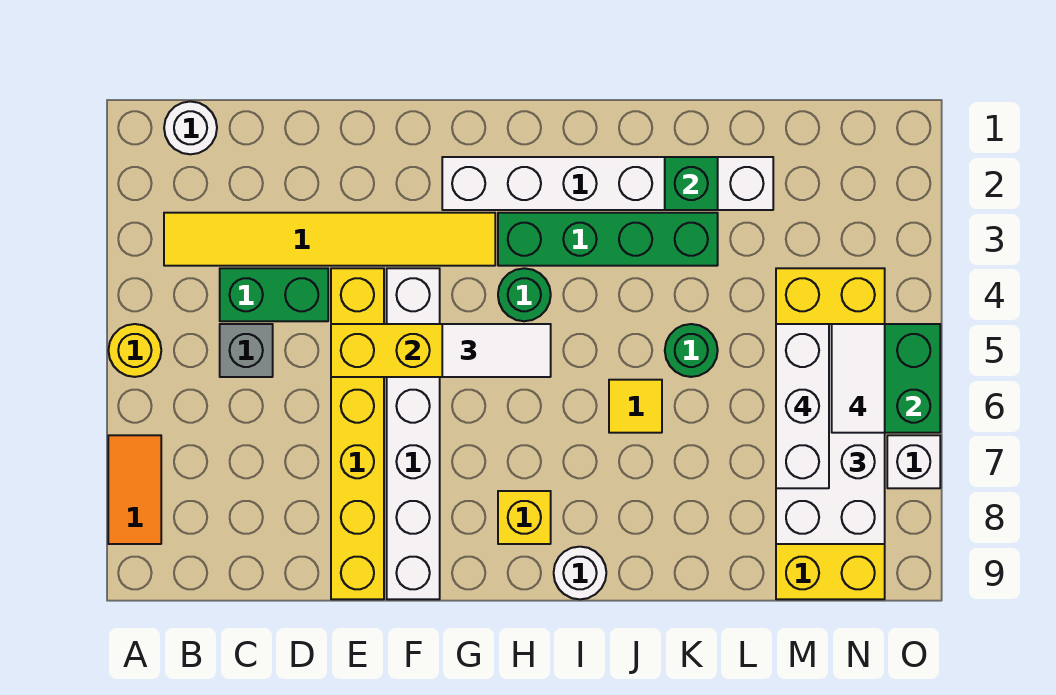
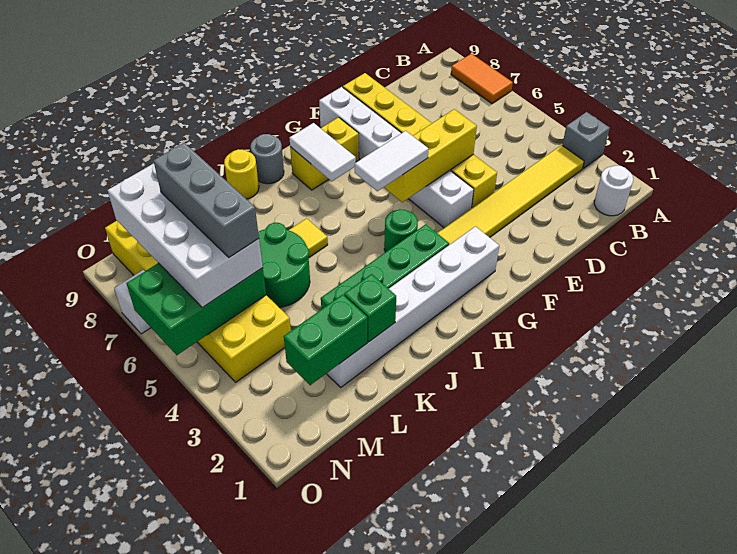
yellow 1x1 round brick [108,324,161,377] -> yellow 1x1 round brick moved to [224,149,259,199]
green 1x2 brick [220,268,328,321] -> green 1x2 brick moved to [284,295,367,385]
grey 1x1 brick [220,324,273,377] -> grey 1x1 brick moved to [562,112,610,169]
yellow 1x1 brick [498,491,551,544] -> yellow 1x2 brick [290,117,359,190]
white 1x1 round brick [554,547,606,599] -> grey 1x1 round brick [250,134,284,184]
green 1x1 round brick [665,324,718,377] -> green 2x2 round brick [258,223,310,307]
white 1x3 brick [776,324,829,488] -> grey 1x3 brick [154,143,259,257]
white 1x2 tile [832,324,885,433] -> white 1x2 tile moved to [290,123,356,181]

